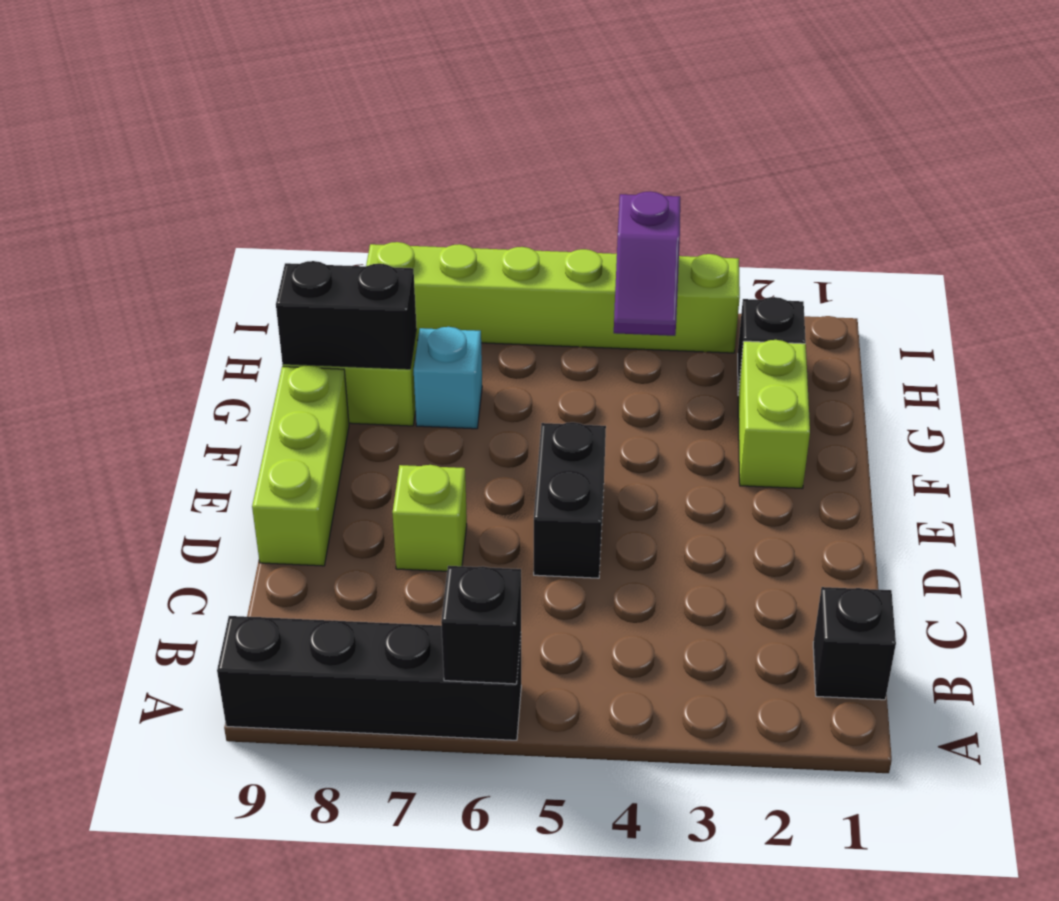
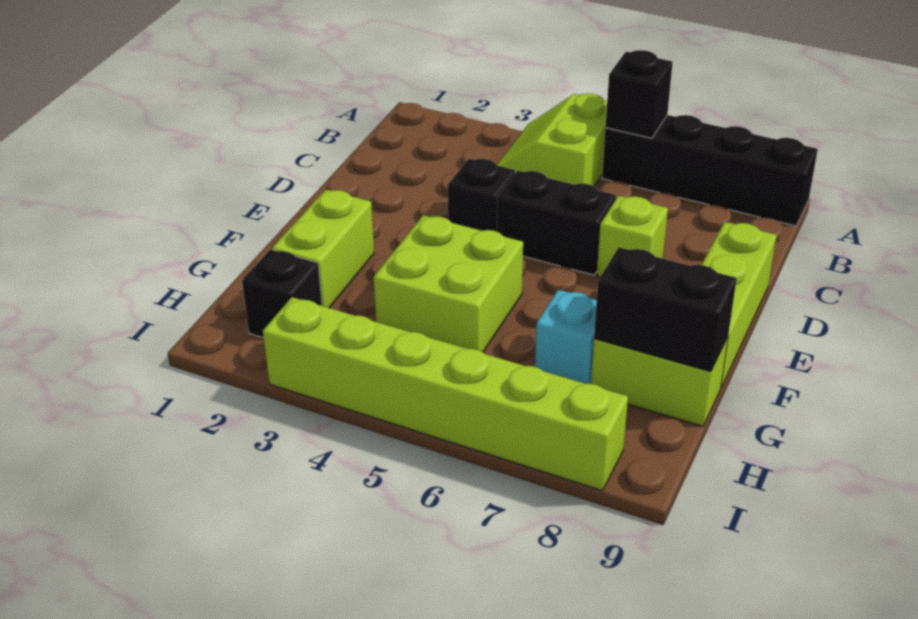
none -> lime 2x2 slope [497,94,607,186]
black 1x1 brick [813,587,896,700] -> black 1x1 brick moved to [448,159,515,232]
black 1x2 brick [534,422,606,578] -> black 1x2 brick turned to [497,171,616,275]
none -> lime 2x2 brick [373,215,523,352]
purple 1x2 slope [614,191,680,336] -> none

